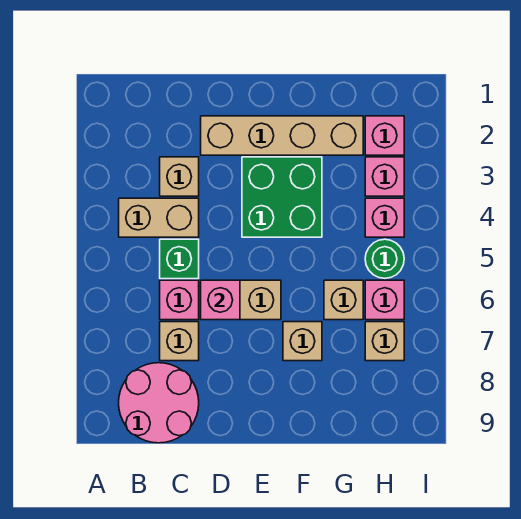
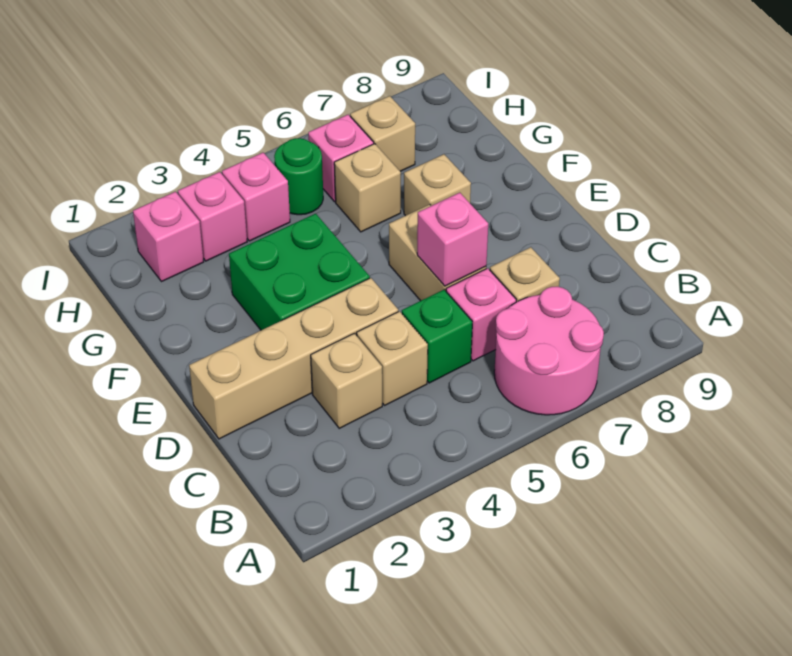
tan 1x2 brick [119,198,199,237] -> tan 1x1 brick [357,311,428,405]
pink 2x2 round brick [119,363,199,443] -> pink 2x2 round brick moved to [494,287,604,415]
tan 1x4 brick [201,116,363,155] -> tan 1x4 brick turned to [189,278,398,439]

